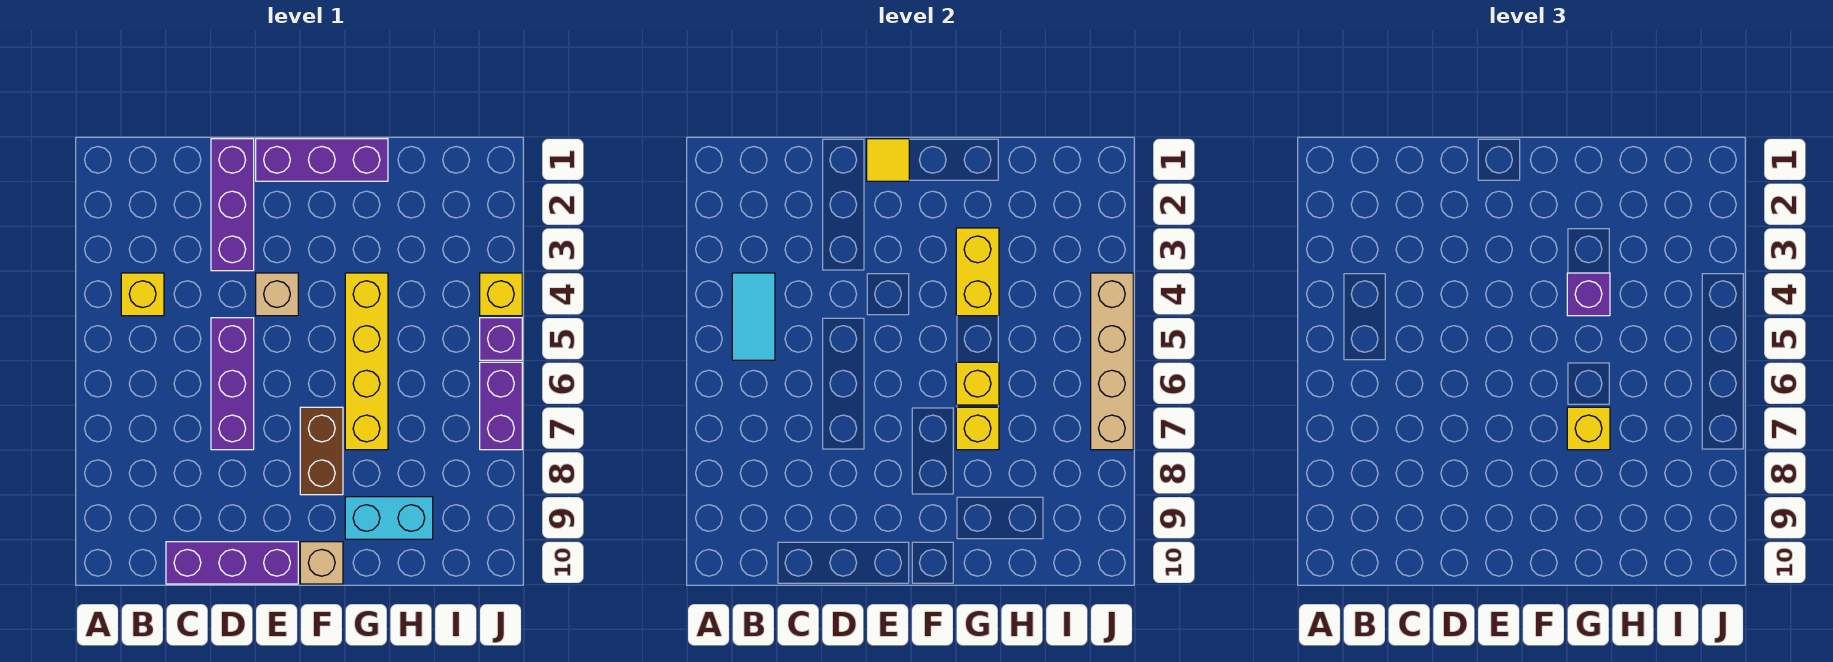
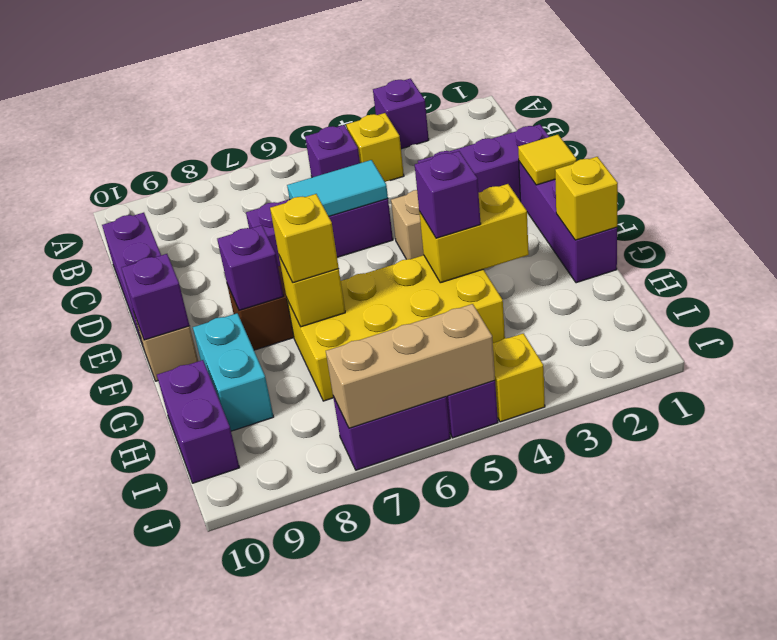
none -> purple 1x1 brick [373,79,429,149]
cyan 1x2 tile [732,273,775,360] -> cyan 1x2 tile moved to [287,160,388,216]
none -> purple 1x1 brick [305,125,360,177]
none -> purple 1x1 brick [217,225,283,311]
none -> purple 1x1 brick [122,254,189,340]
yellow 1x4 brick [345,273,388,450] -> yellow 2x4 brick [287,255,505,401]
yellow 1x1 brick [956,362,999,405] -> yellow 1x1 brick moved to [555,157,618,240]
none -> purple 1x2 brick [157,360,240,483]
tan 1x4 brick [1091,273,1133,450] -> tan 1x3 brick [326,304,495,428]

